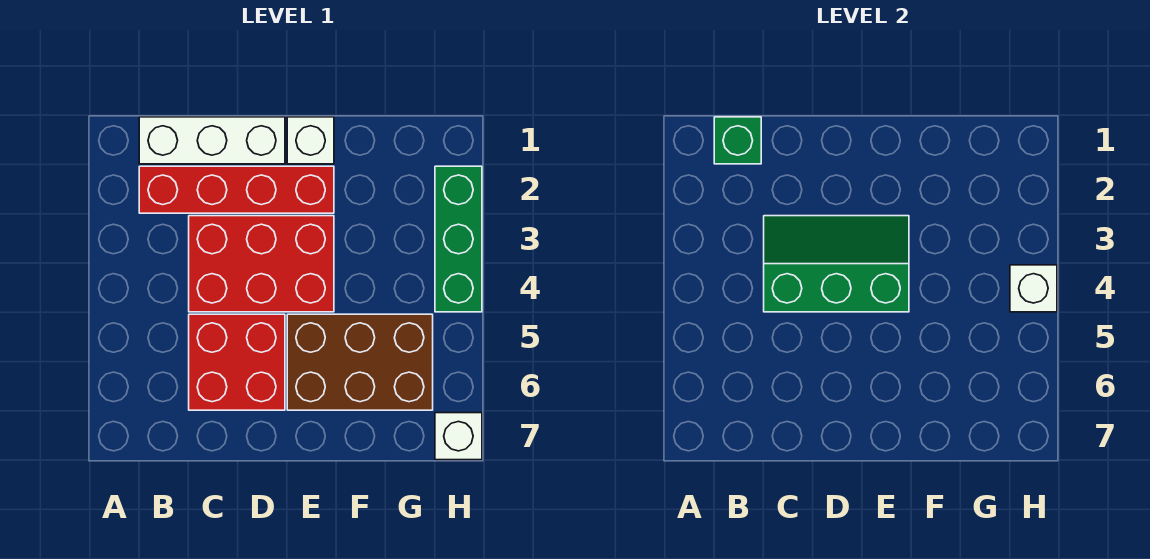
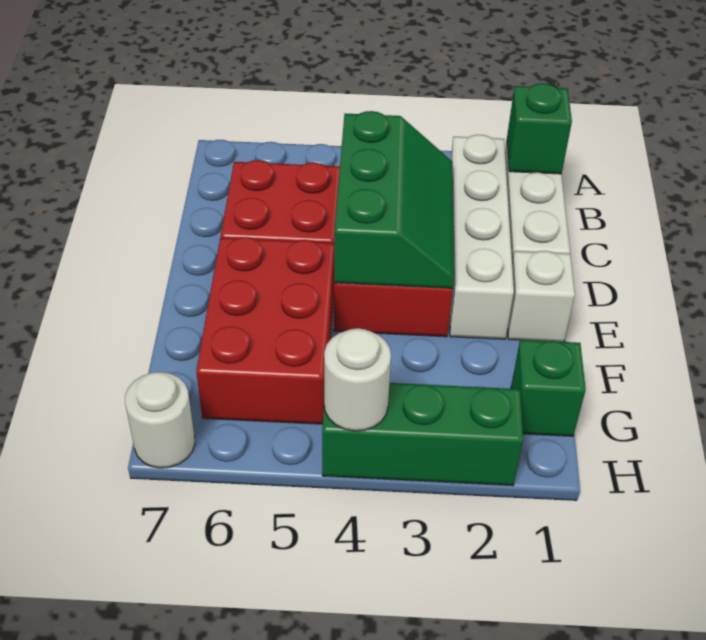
red 1x4 brick [139,166,334,213] -> white 1x4 brick [450,135,514,339]
brown 2x3 brick [287,314,433,410] -> red 2x3 brick [196,237,334,424]
none -> green 1x1 brick [511,340,586,436]
white 1x1 brick [1010,265,1057,312] -> white 1x1 round brick [324,328,391,431]
white 1x1 brick [435,413,482,460] -> white 1x1 round brick [125,372,195,468]

